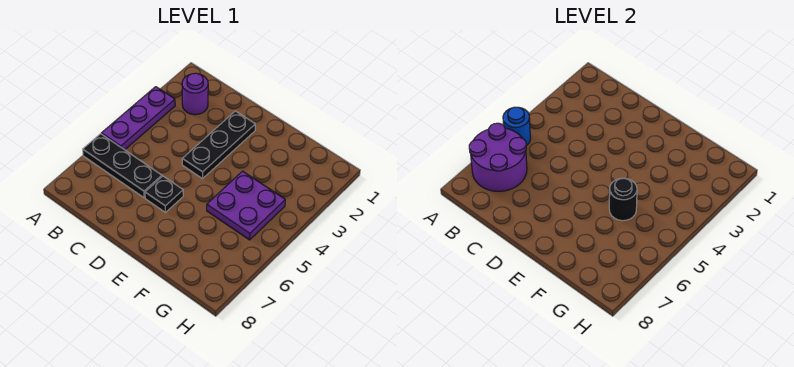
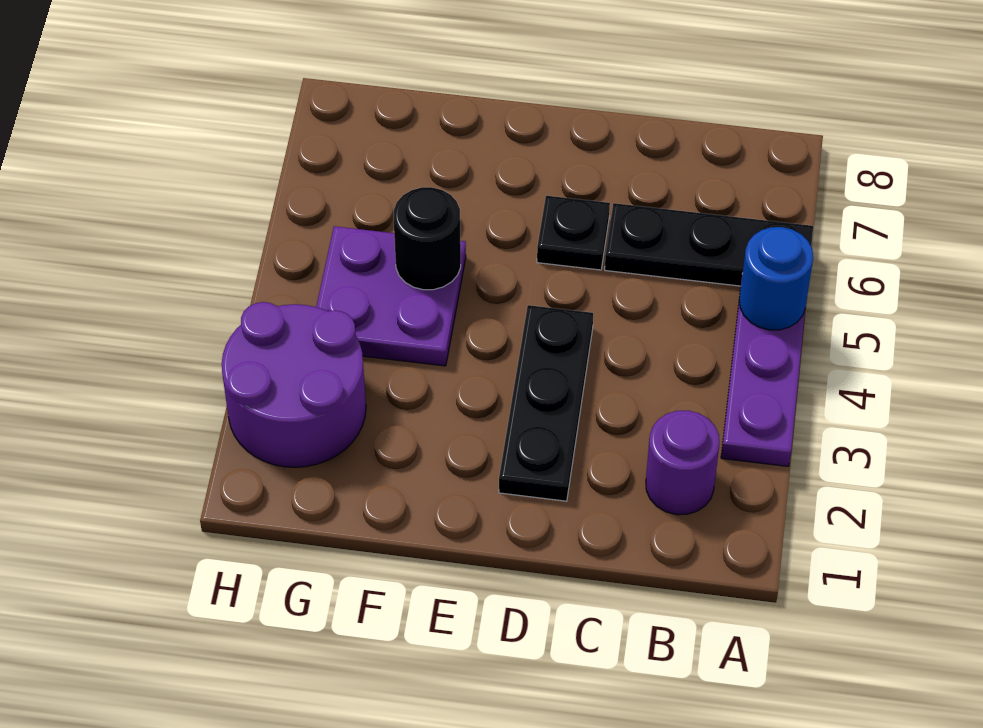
purple 2x2 round brick [469,123,527,191] -> purple 2x2 round brick moved to [222,302,366,467]

